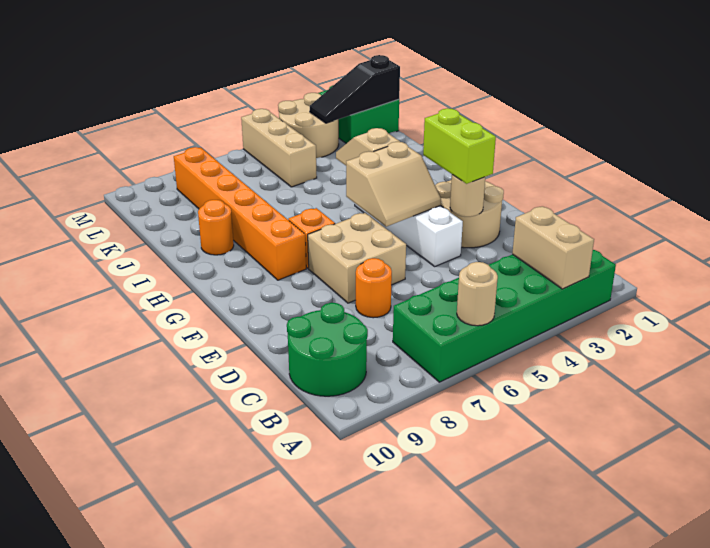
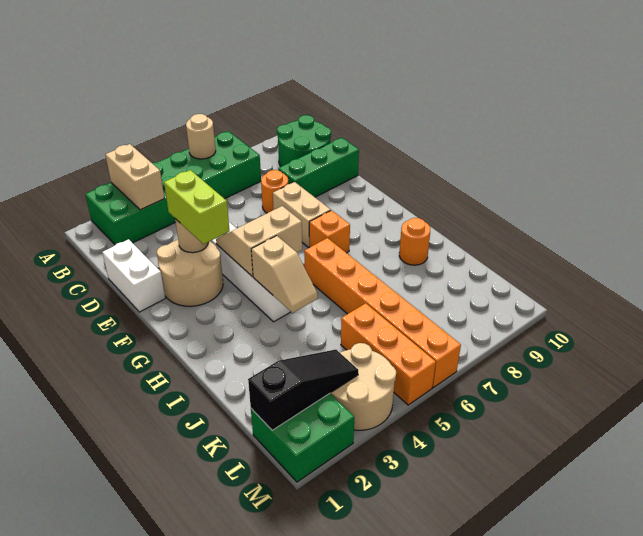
none -> white 1x2 brick [102,239,165,312]
none -> green 1x3 brick [278,138,359,197]
tan 2x2 brick [308,213,406,303] -> tan 1x2 brick [273,182,331,248]
orange 1x6 brick [174,147,306,280] -> orange 1x6 brick moved to [304,238,461,388]
tan 1x3 brick [241,109,317,187] -> orange 1x3 brick [341,303,436,405]

